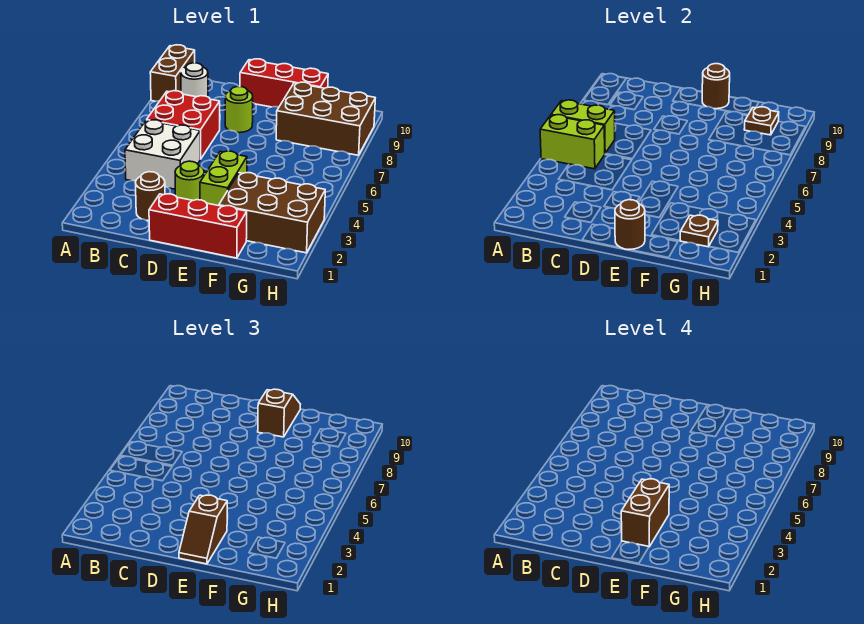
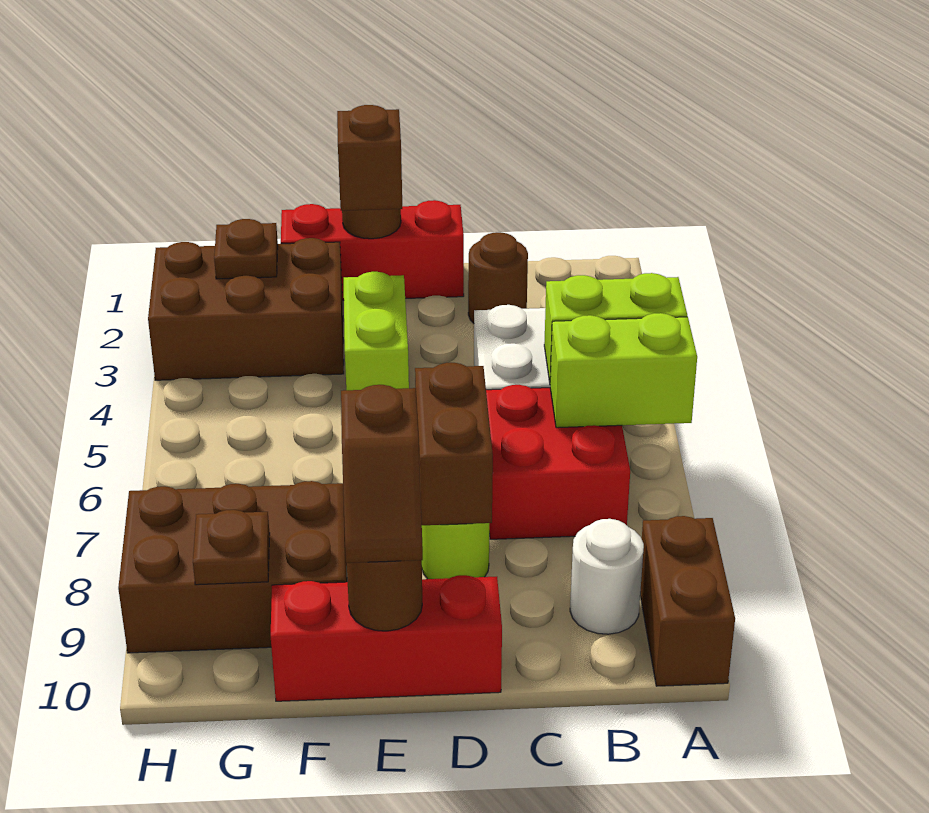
lime 1x1 round brick [175,161,204,200] -> none
brown 1x2 brick [621,479,669,547] -> brown 1x2 brick moved to [415,363,493,525]

